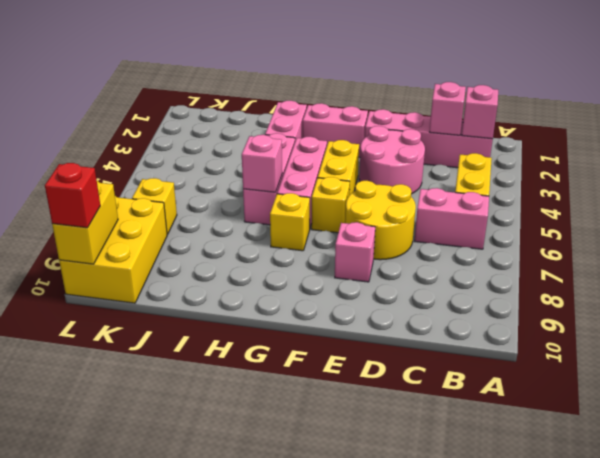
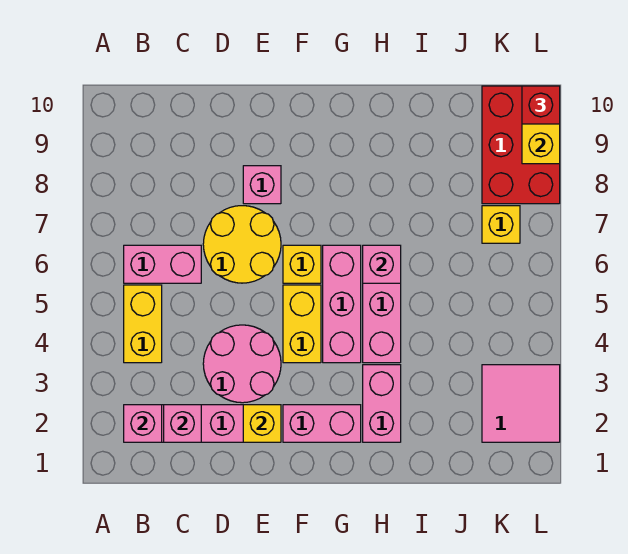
yellow 1x1 brick [270,193,310,251] -> yellow 1x1 brick moved to [243,405,281,442]
none -> pink 2x2 tile [482,365,560,442]
yellow 2x3 brick [59,196,167,303] -> red 2x3 brick [482,86,560,204]

